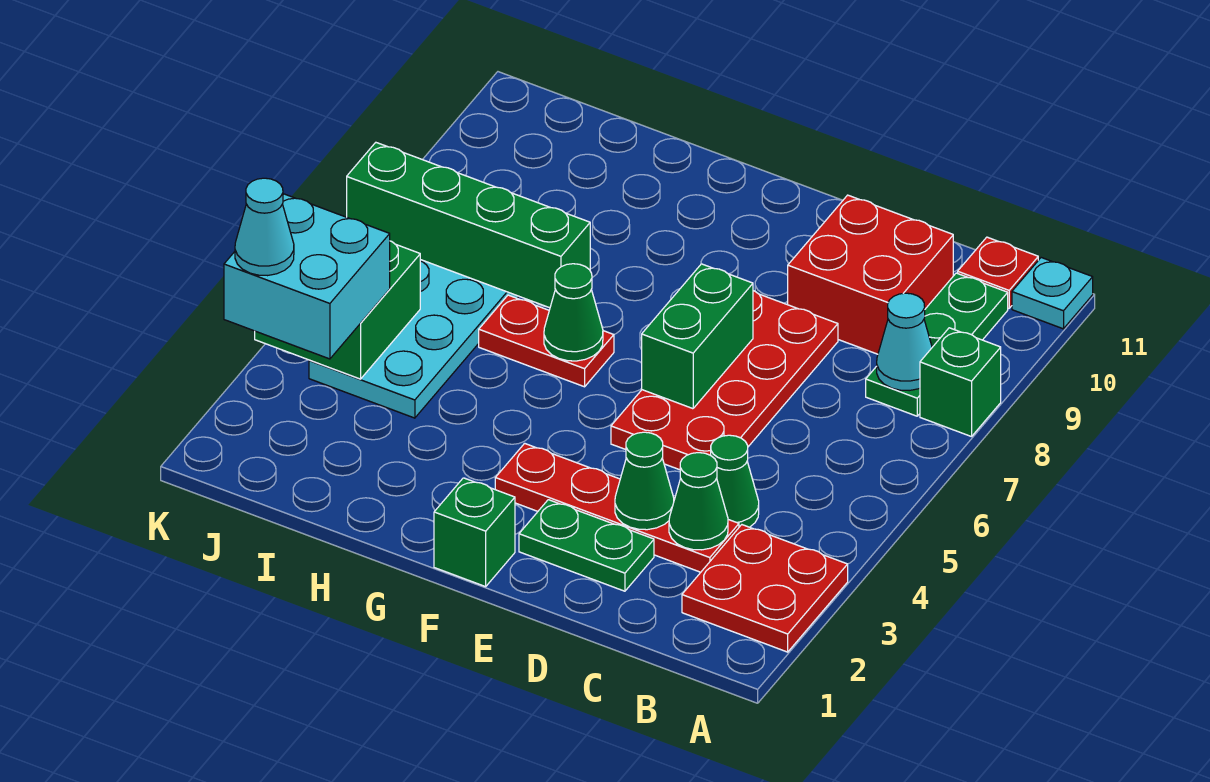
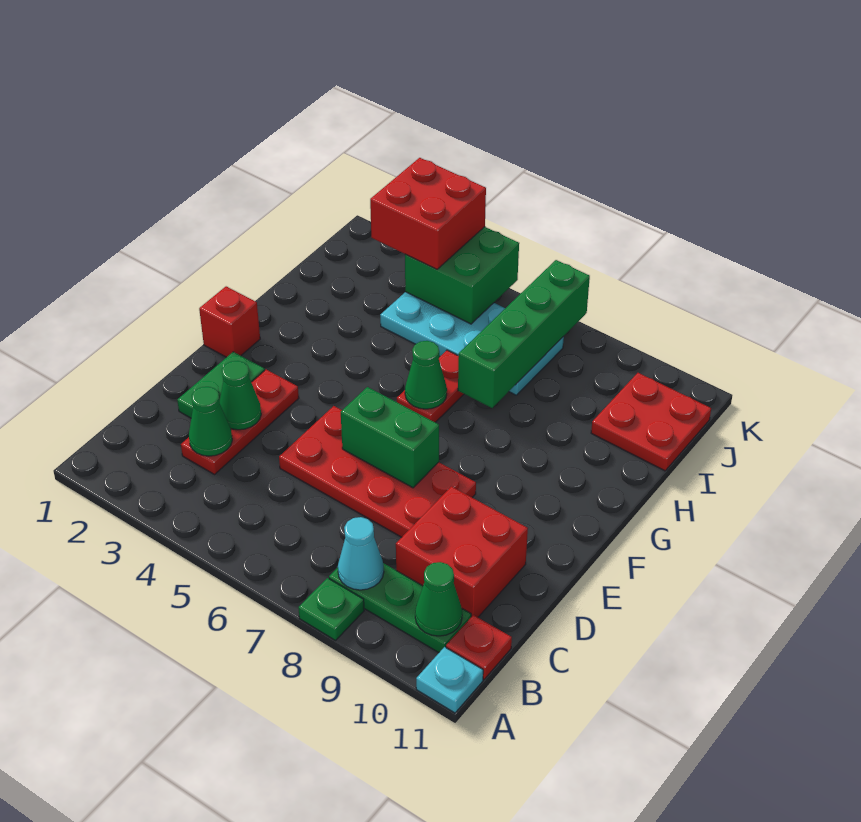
red 2x2 plate [682,525,848,652] -> red 2x2 plate moved to [591,373,711,471]
green 1x1 brick [920,328,1001,437] -> green 1x1 plate [298,578,364,640]
red 1x4 plate [495,443,739,572] -> red 1x3 plate [181,370,299,474]
green 1x1 cone [711,435,759,527] -> green 1x1 cone moved to [415,562,462,636]
green 1x1 brick [434,478,515,587] -> red 1x1 brick [199,286,260,357]
cyan 2x2 brick [224,194,390,359] -> red 2x2 brick [370,158,486,269]
cyan 1x1 cone [235,178,294,276] -> none

